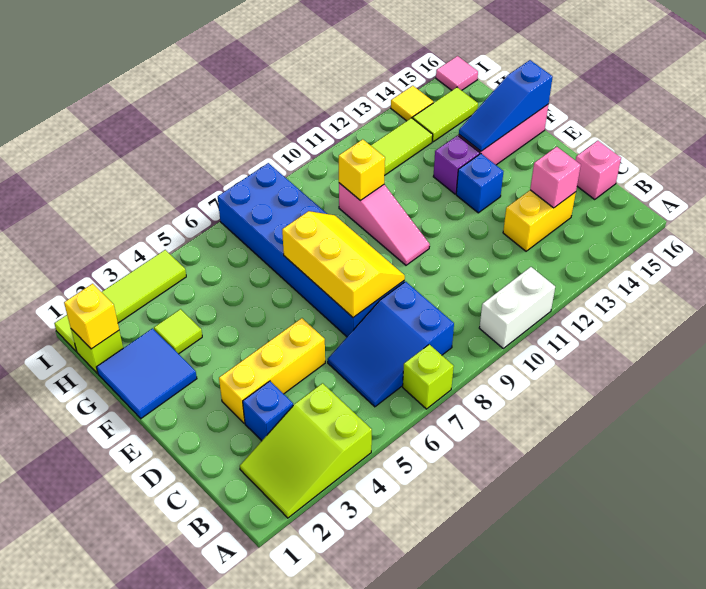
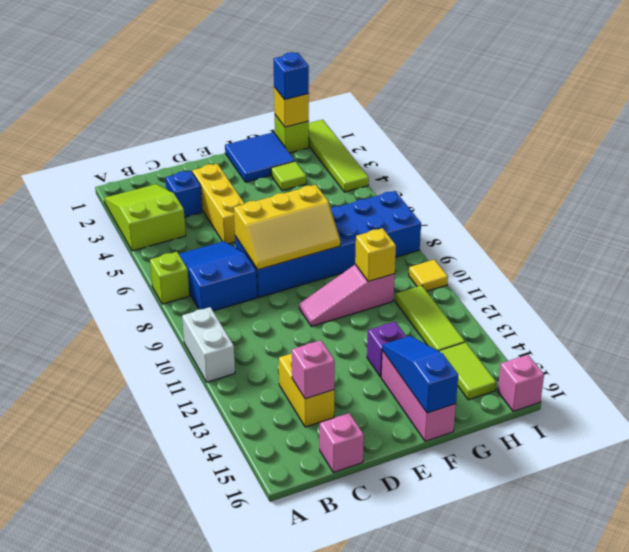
blue 1x1 brick [456,154,504,213] -> blue 1x1 brick moved to [273,52,309,100]
yellow 1x1 tile [391,86,433,121] -> yellow 1x1 tile moved to [409,260,448,291]
pink 1x1 tile [436,56,478,90] -> pink 1x1 brick [498,355,544,411]

